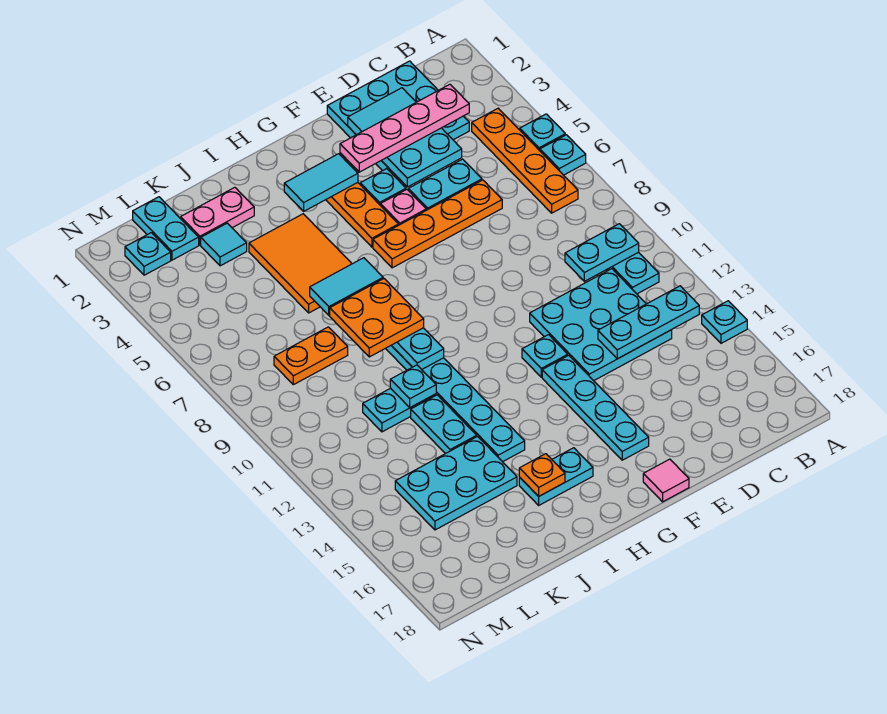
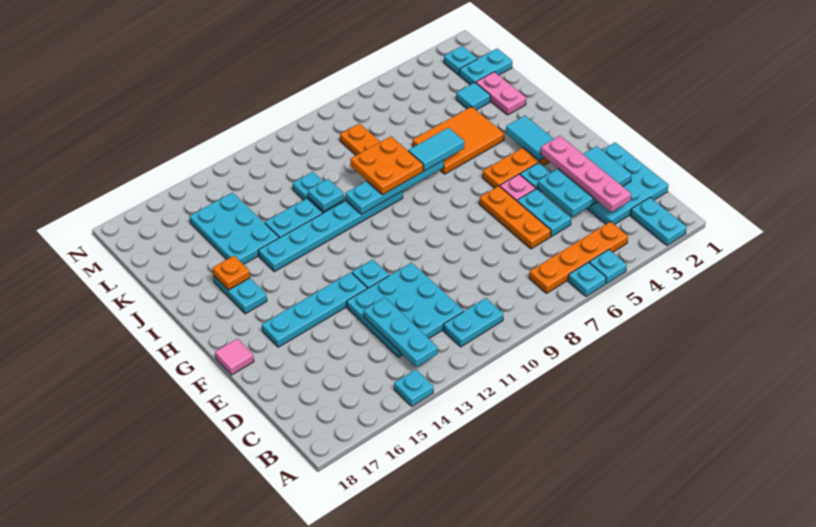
cyan 1x2 plate [565,224,639,281] -> cyan 1x2 plate moved to [631,198,687,245]
orange 1x4 plate [373,180,502,268] -> orange 1x3 plate [479,186,551,249]
cyan 1x2 tile [310,258,383,315] -> cyan 1x2 tile turned to [408,128,464,171]

